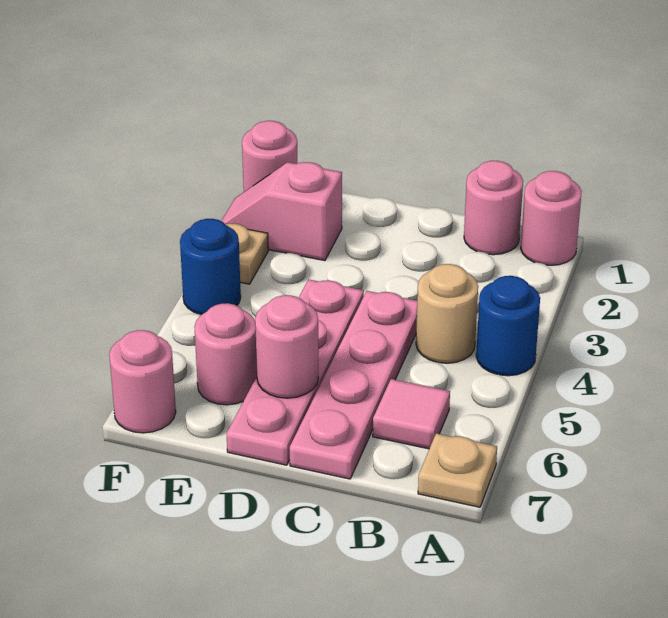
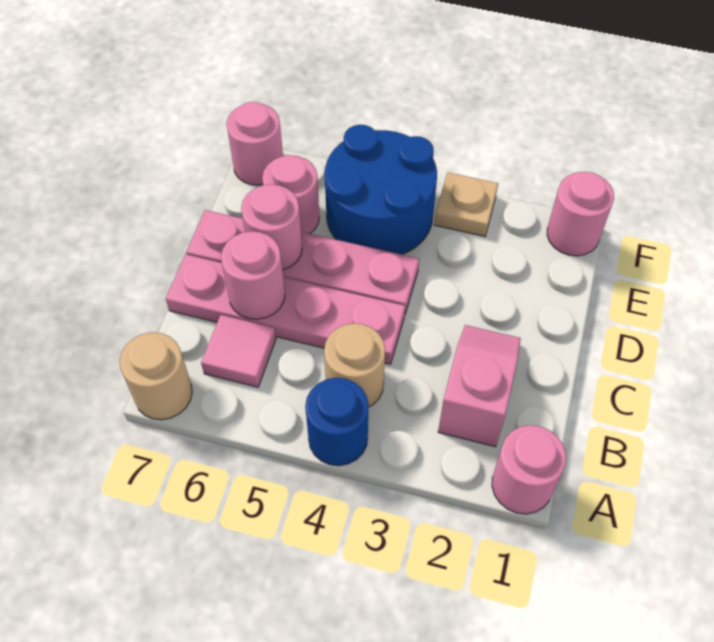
tan 1x1 plate [418,433,497,507] -> tan 1x1 round brick [120,332,192,420]
pink 1x1 round brick [464,161,523,255] -> pink 1x1 round brick moved to [221,231,285,319]
pink 1x2 slope [222,162,342,261] -> pink 1x2 slope moved to [438,325,521,447]
blue 1x1 round brick [180,219,241,315] -> blue 2x2 round brick [325,125,437,254]

